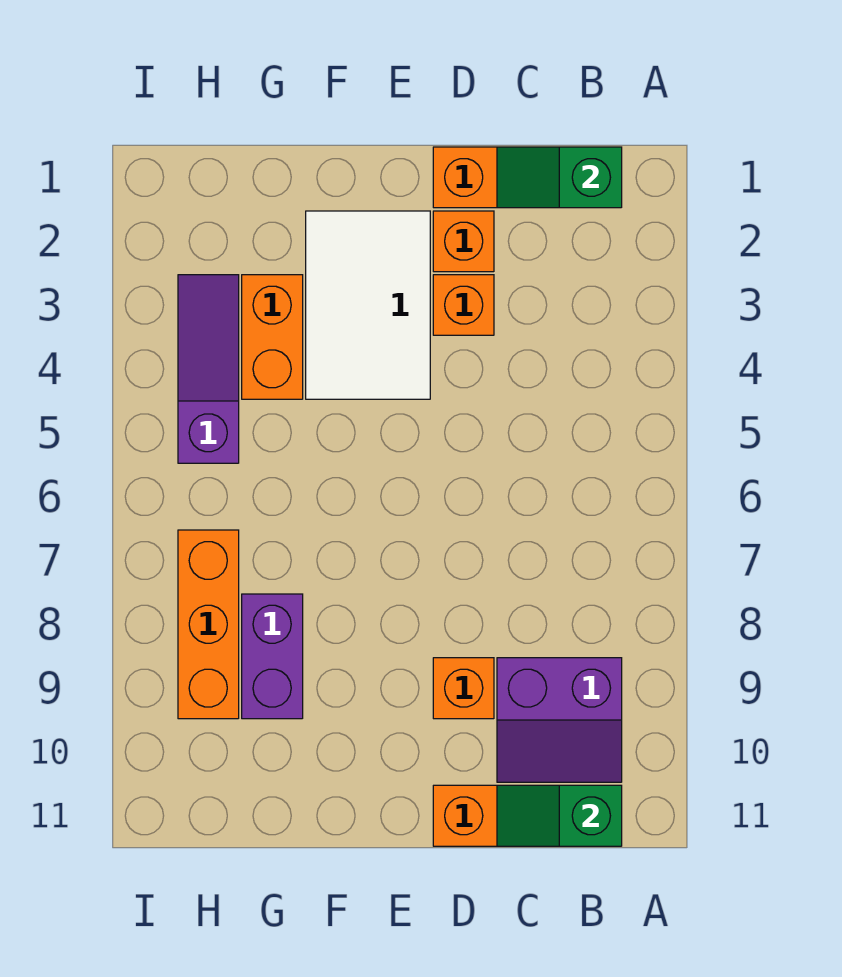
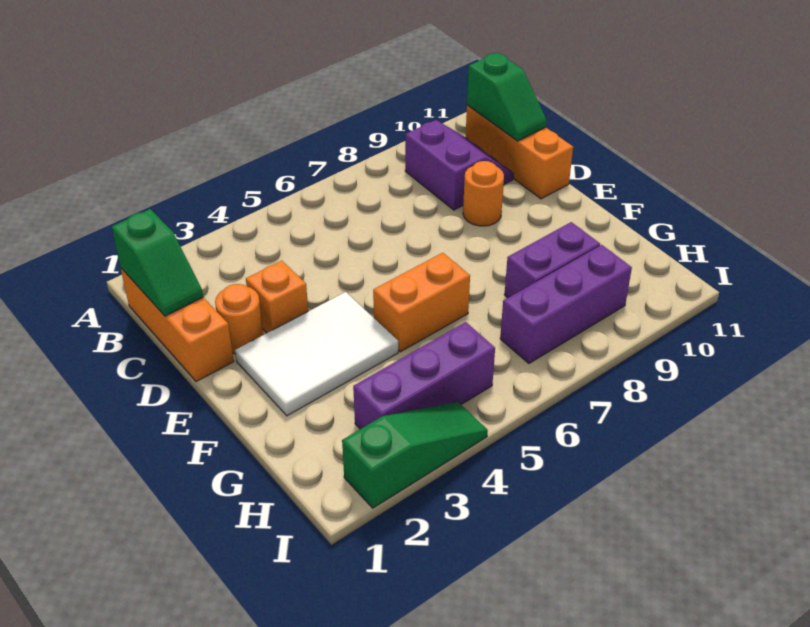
orange 1x1 brick [433,211,494,272] -> orange 1x1 round brick [215,284,263,354]
orange 1x1 brick [433,658,494,719] -> orange 1x1 round brick [463,161,504,226]
orange 1x2 brick [242,275,303,399] -> orange 1x2 brick moved to [373,253,470,352]
purple 1x3 slope [178,275,239,463] -> purple 1x3 brick [353,322,495,429]
orange 1x3 brick [178,530,239,719] -> purple 1x3 brick [500,245,632,363]
none -> green 1x3 slope [342,402,488,508]

